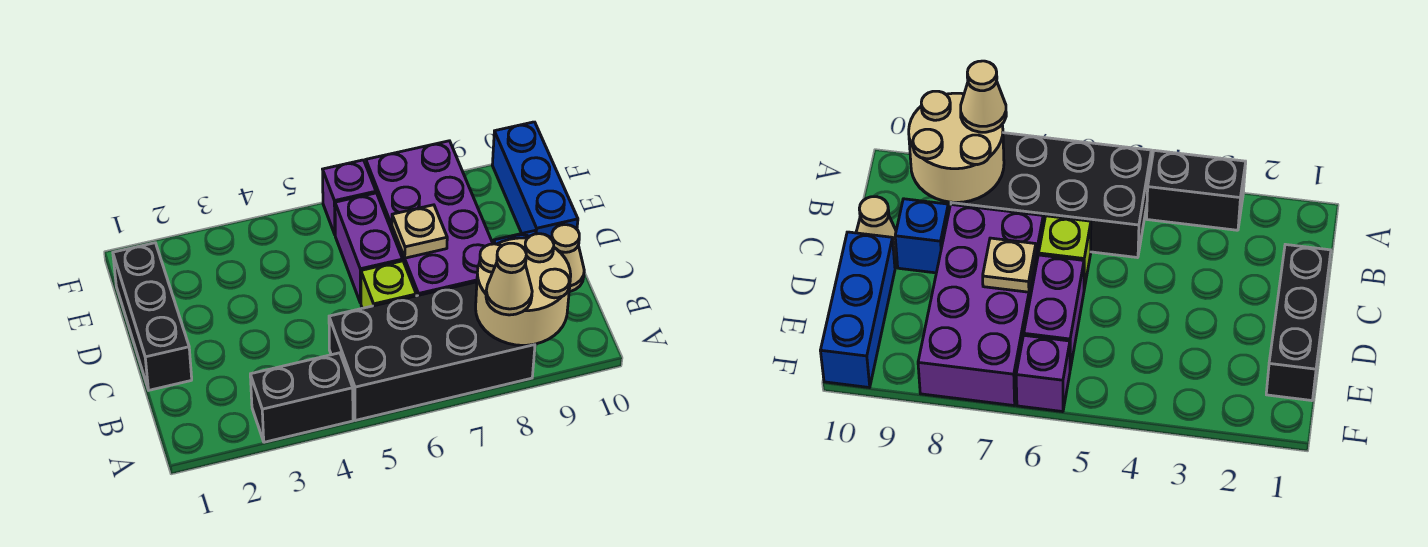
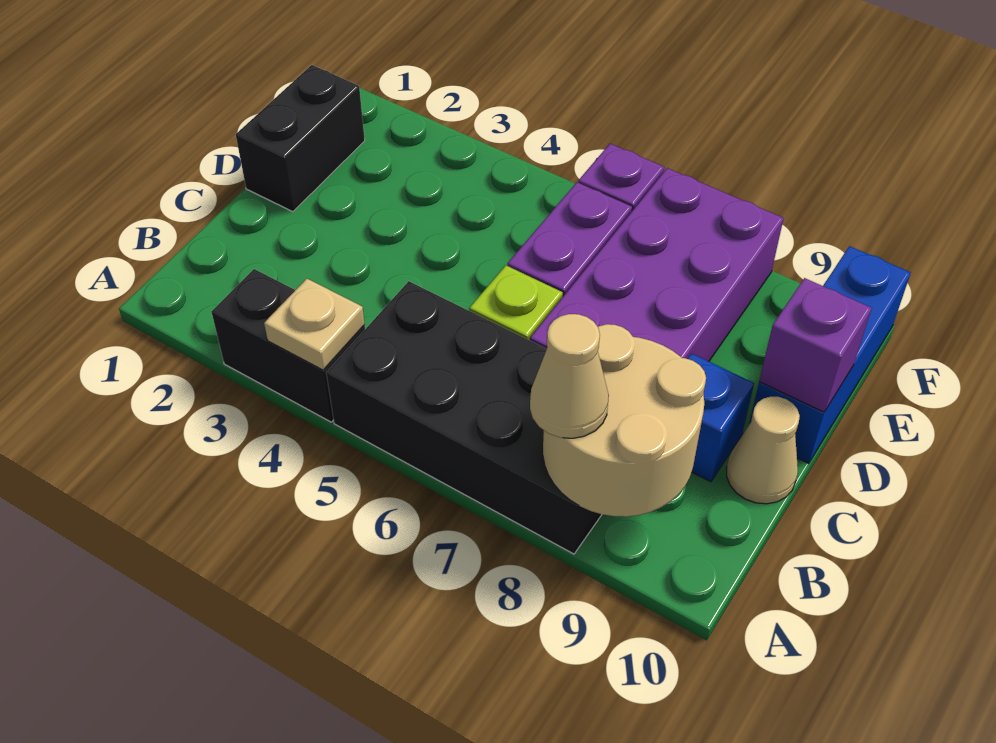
black 1x3 brick [113,243,192,390] -> black 1x2 brick [236,65,365,212]
tan 1x1 plate [392,205,447,258] -> tan 1x1 plate moved to [264,279,365,370]
none -> purple 1x1 brick [759,278,872,412]

